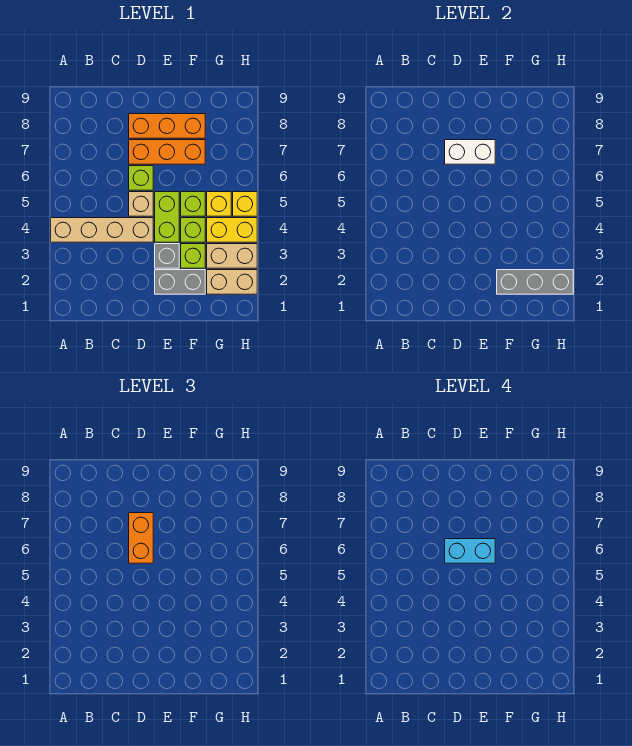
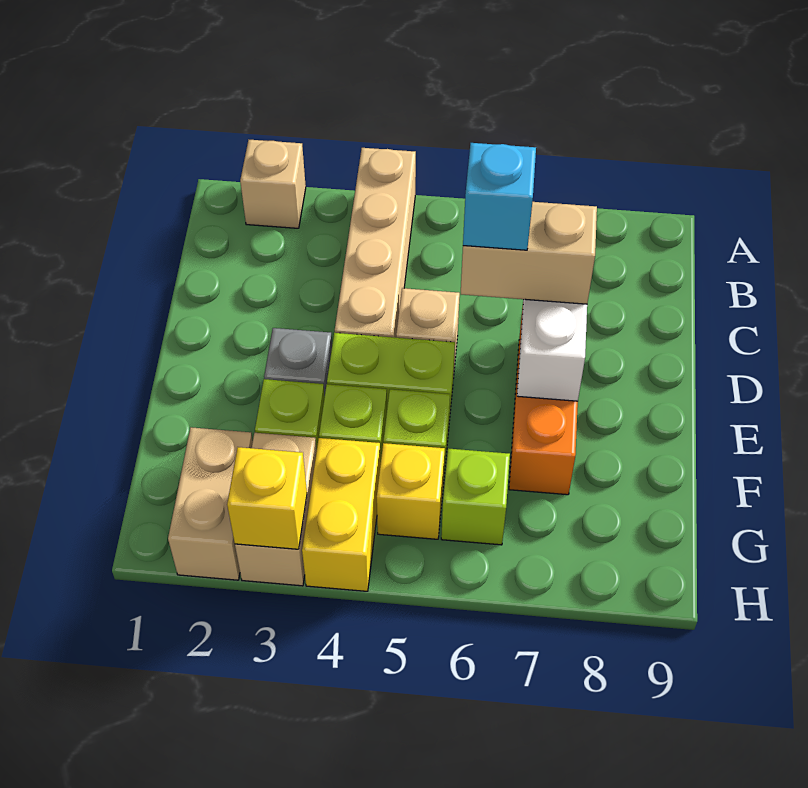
none -> tan 1x1 brick [240,140,306,228]
lime 1x1 brick [129,166,153,190] -> lime 1x1 brick moved to [441,448,510,545]
orange 1x2 brick [129,513,153,563] -> tan 1x2 brick [461,202,597,304]
cyan 1x2 brick [445,539,495,563] -> cyan 1x1 brick [463,143,536,250]
orange 1x3 brick [129,114,205,138] -> none
grey 1x2 brick [155,270,205,294] -> none
grey 1x3 brick [497,270,573,294] -> none
yellow 1x1 brick [233,192,257,216] -> yellow 1x1 brick moved to [227,447,307,549]

